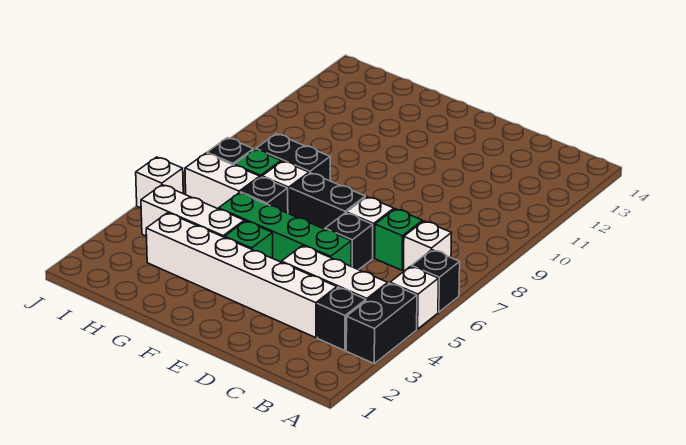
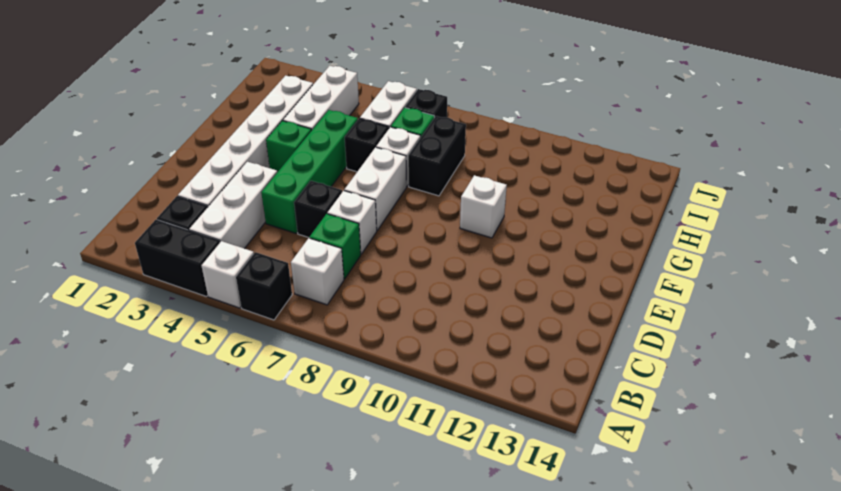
black 1x2 brick [290,173,365,229] -> white 1x2 brick [344,147,407,230]
white 1x1 brick [136,157,183,208] -> white 1x1 brick moved to [460,175,507,238]

